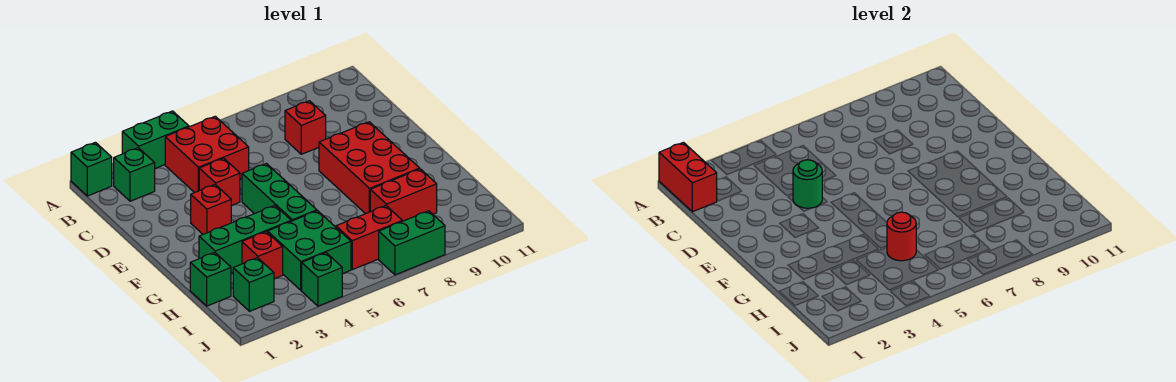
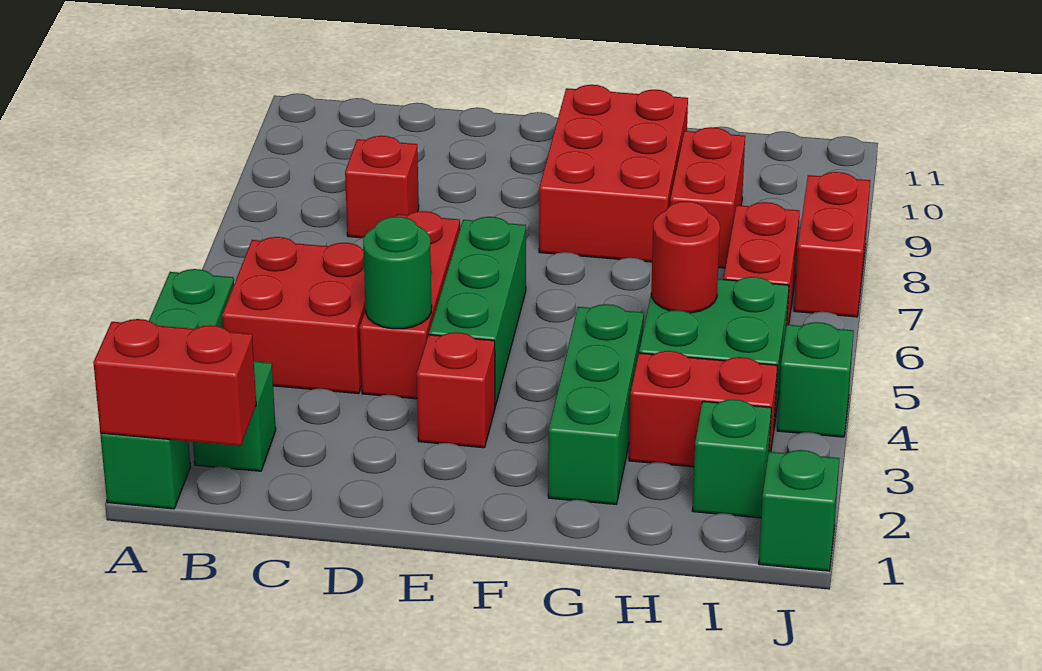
red 1x1 brick [199,158,240,206] -> red 1x3 brick [360,211,460,399]
green 1x3 brick [242,164,317,221] -> green 1x3 brick turned to [429,217,526,406]
red 2x3 brick [319,122,420,214] -> red 2x3 brick turned to [539,85,688,262]
green 1x1 brick [190,253,231,306] -> green 1x1 brick moved to [759,450,839,571]
red 1x1 brick [242,232,283,279] -> red 1x2 brick [629,351,777,467]
green 1x2 brick [379,211,445,275] -> red 1x2 brick [794,172,870,317]

